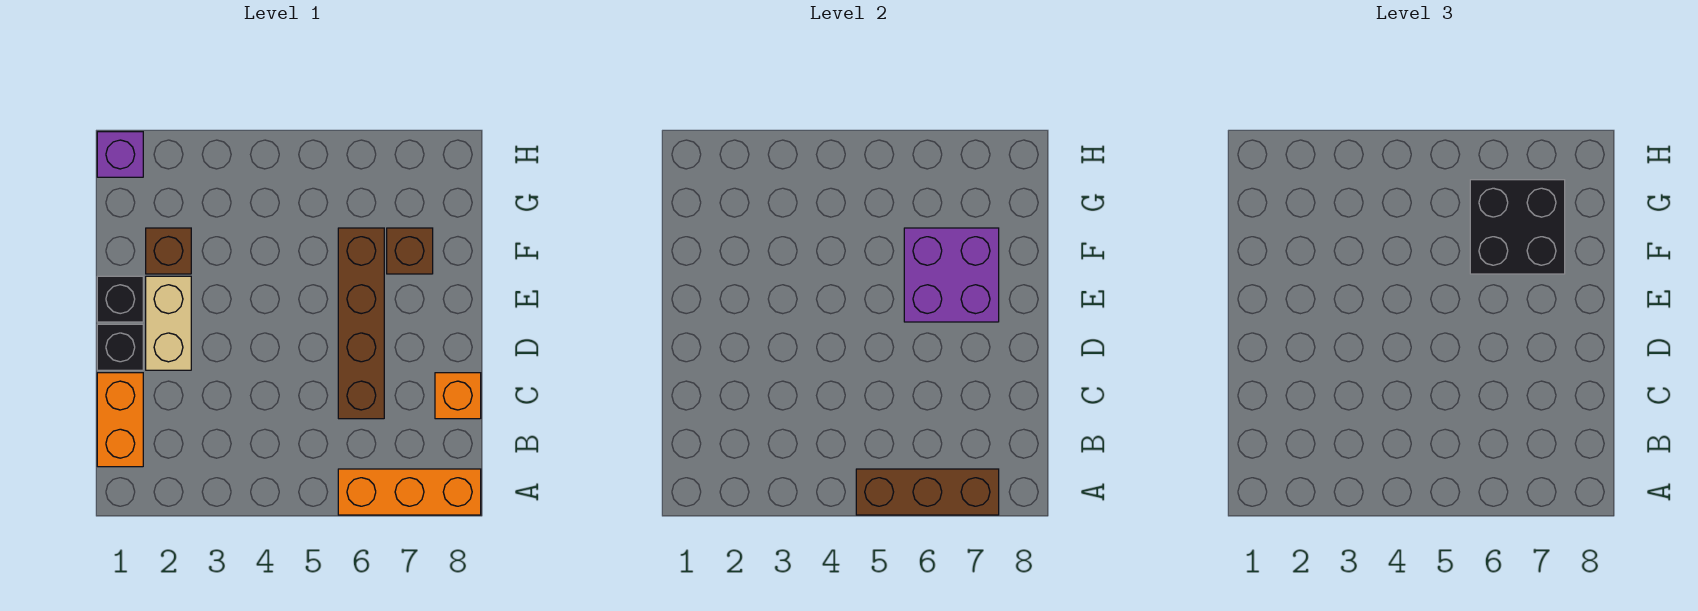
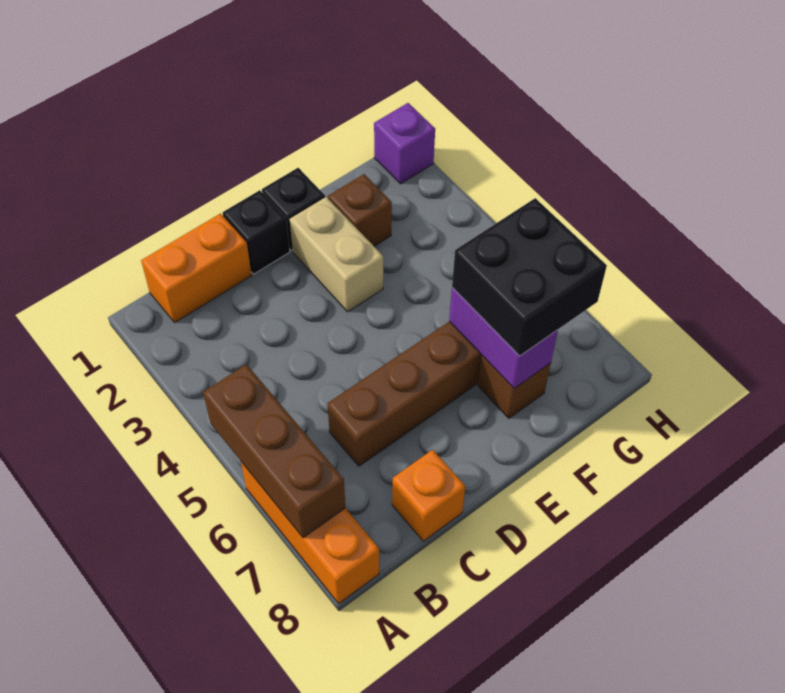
tan 1x2 brick [146,276,191,370] -> tan 1x2 brick turned to [290,197,383,312]
purple 2x2 brick [904,228,999,322] -> purple 1x2 brick [449,287,558,388]

